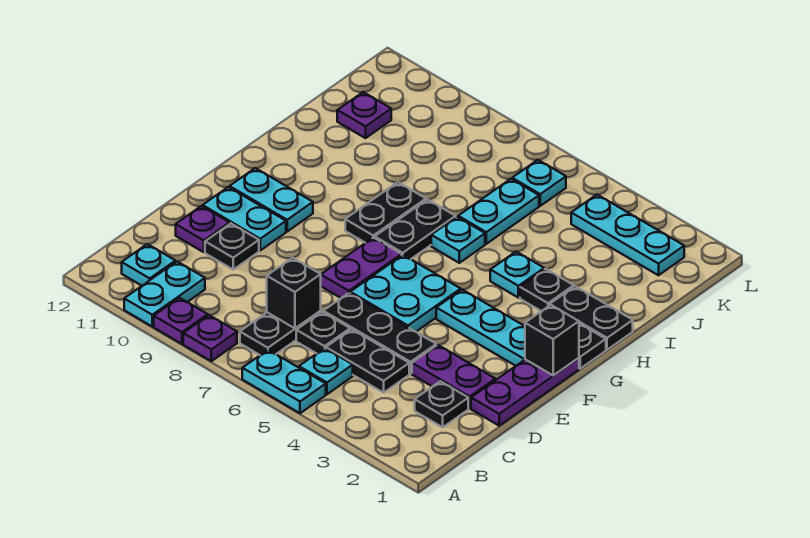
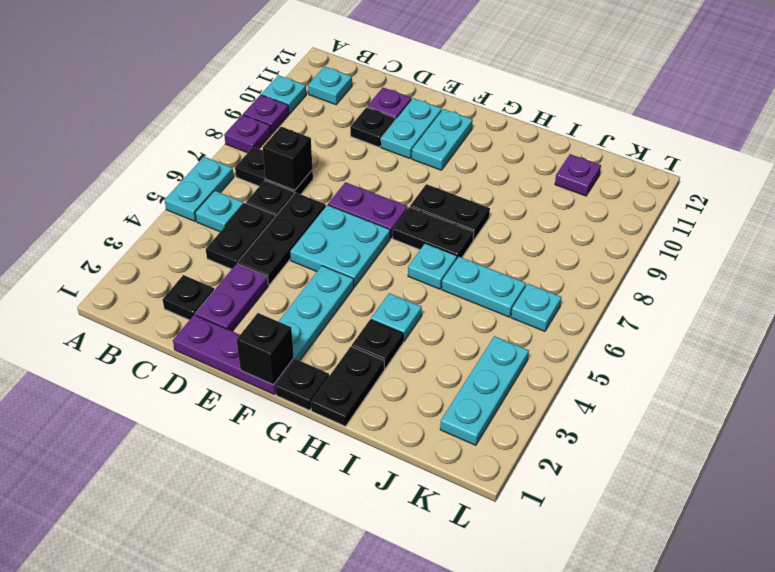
cyan 1x2 plate [124,262,205,326] -> cyan 1x1 plate [261,75,306,114]

